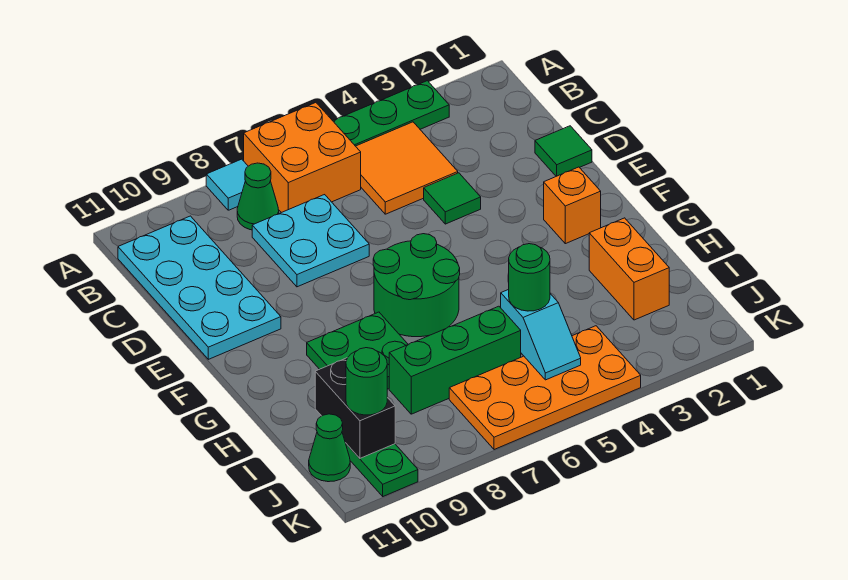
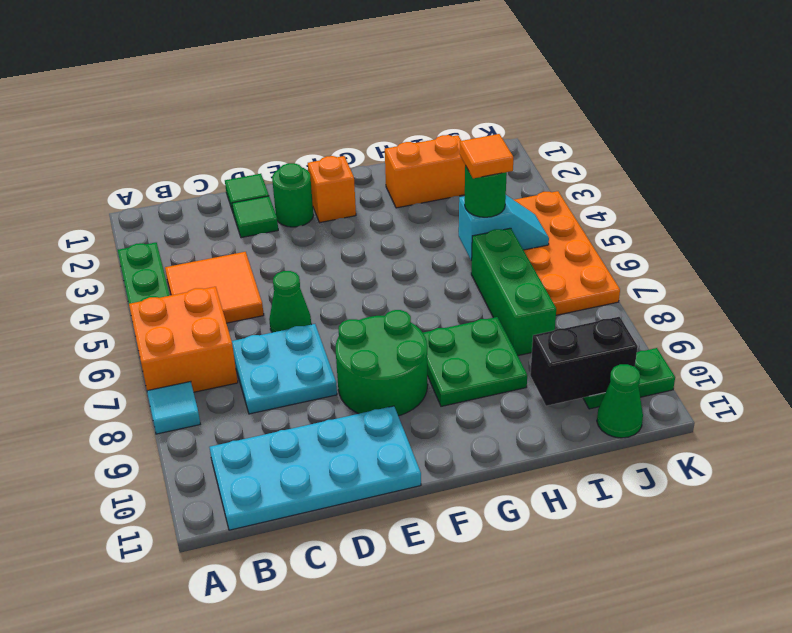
green 1x1 cone [237,163,279,230] -> green 1x1 cone moved to [269,271,311,333]
green 1x1 tile [424,173,481,224] -> green 1x1 tile moved to [232,196,278,238]
green 2x2 round brick [373,234,460,337] -> green 2x2 round brick moved to [336,310,428,416]
none -> orange 1x1 tile [460,134,513,178]
green 1x1 round brick [346,348,387,415] -> green 1x1 round brick moved to [272,163,313,227]

